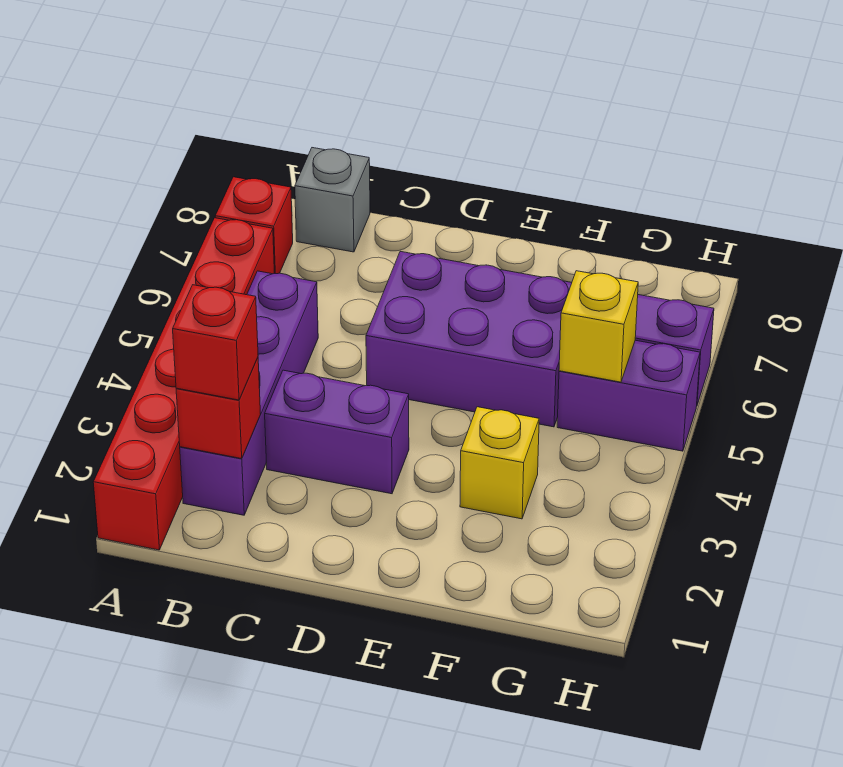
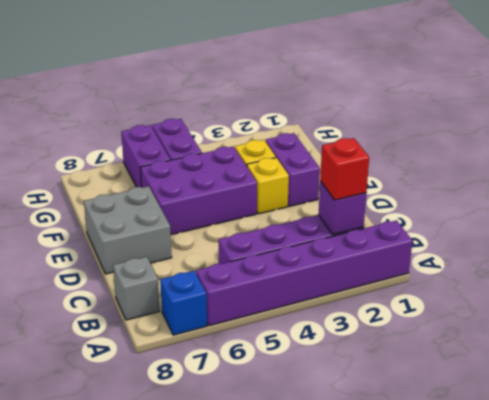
red 1x6 brick [93,218,275,550] -> purple 1x6 brick [196,220,412,326]
red 1x1 brick [215,177,293,274] -> blue 1x1 brick [160,271,207,335]
red 1x1 brick [176,358,261,459] -> purple 1x1 brick [319,181,366,235]
purple 1x2 brick [265,370,409,494] -> purple 1x2 brick moved to [266,133,320,206]
purple 2x3 brick [366,251,572,427] -> purple 2x3 brick turned to [140,147,257,235]
none -> grey 2x2 brick [84,186,172,274]
yellow 1x1 brick [559,271,638,382] -> yellow 1x1 brick moved to [247,158,289,214]

